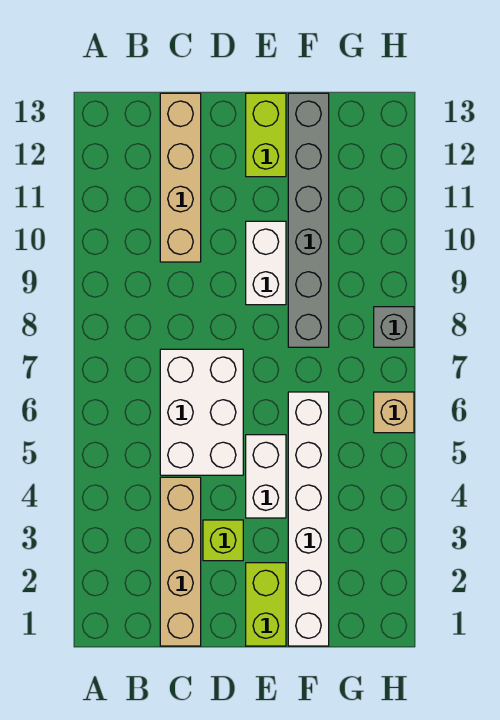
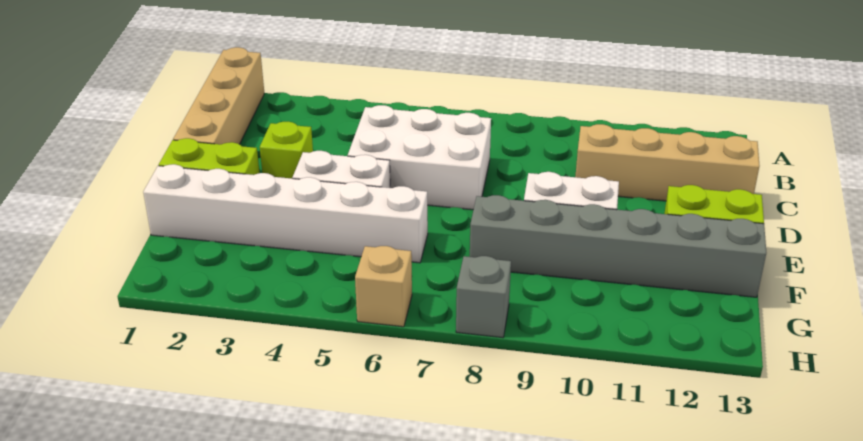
tan 1x4 brick [160,477,201,646] -> tan 1x4 brick turned to [173,47,264,144]

